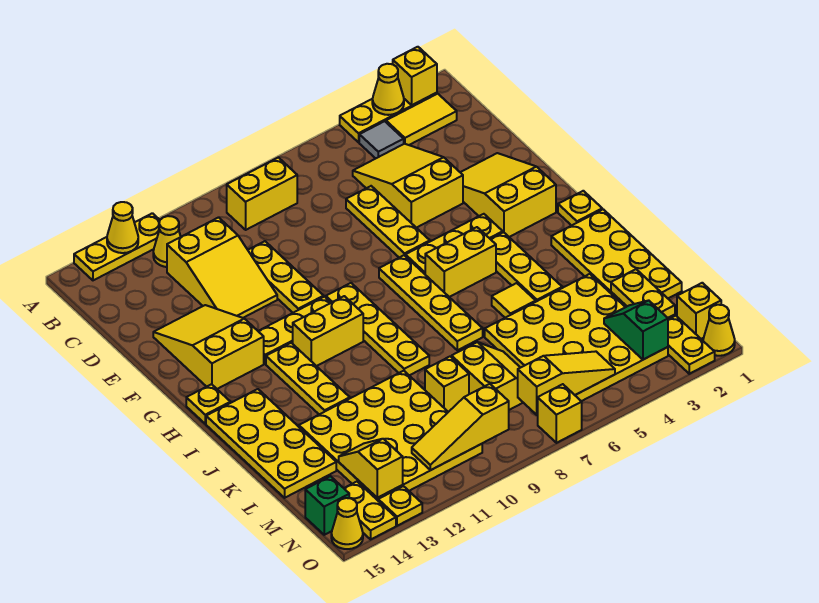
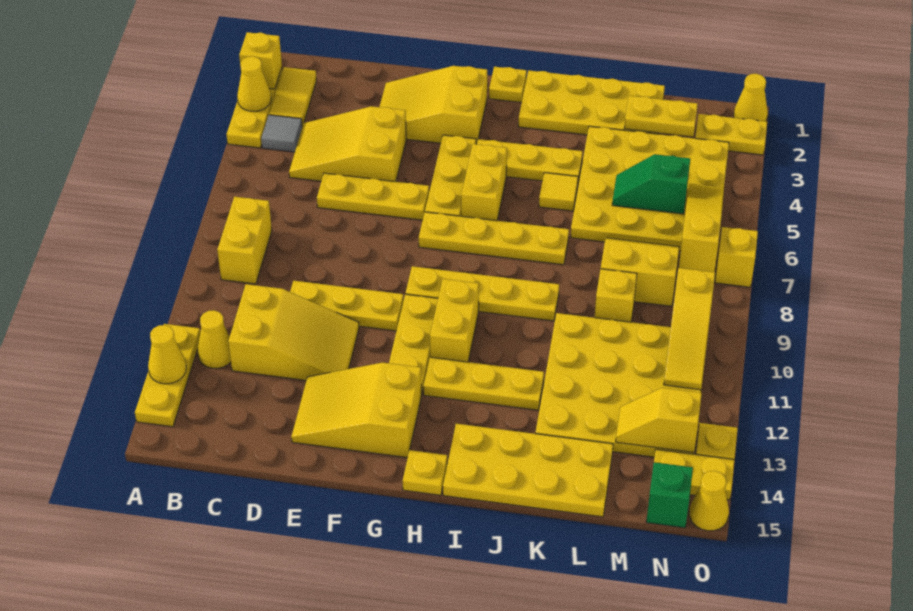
green 1x2 slope [604,300,668,360] -> green 1x2 slope moved to [612,154,690,214]
yellow 1x1 brick [677,283,721,339] -> none

